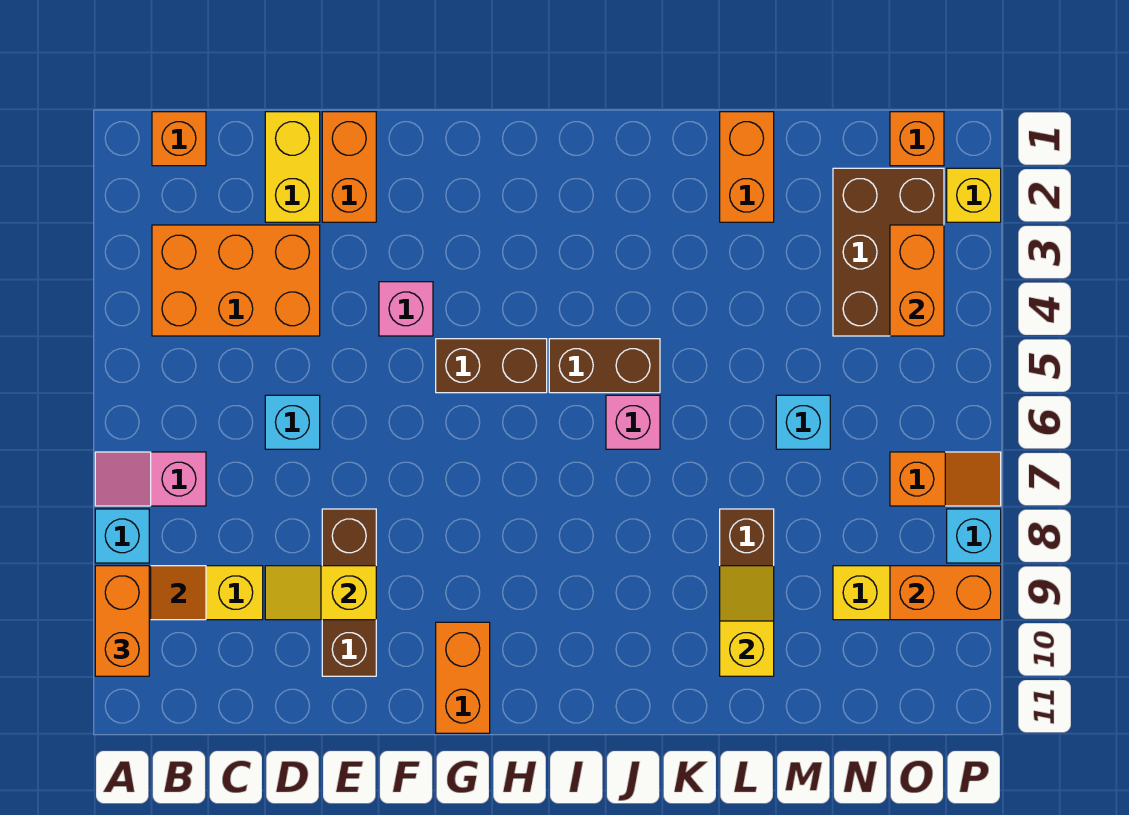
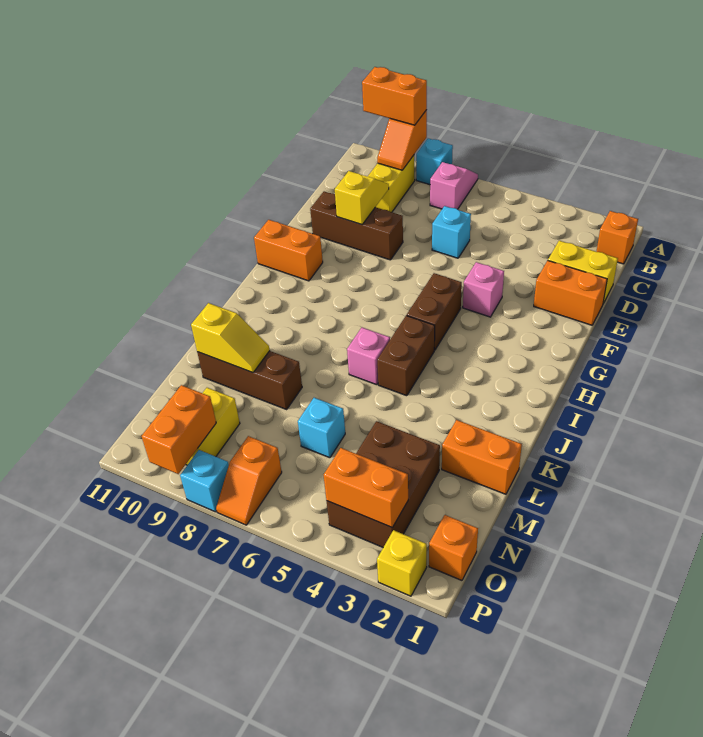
orange 2x3 brick [152,225,320,336] -> none
brown 2x3 brick [833,168,944,336] -> brown 2x3 brick turned to [327,421,440,547]

